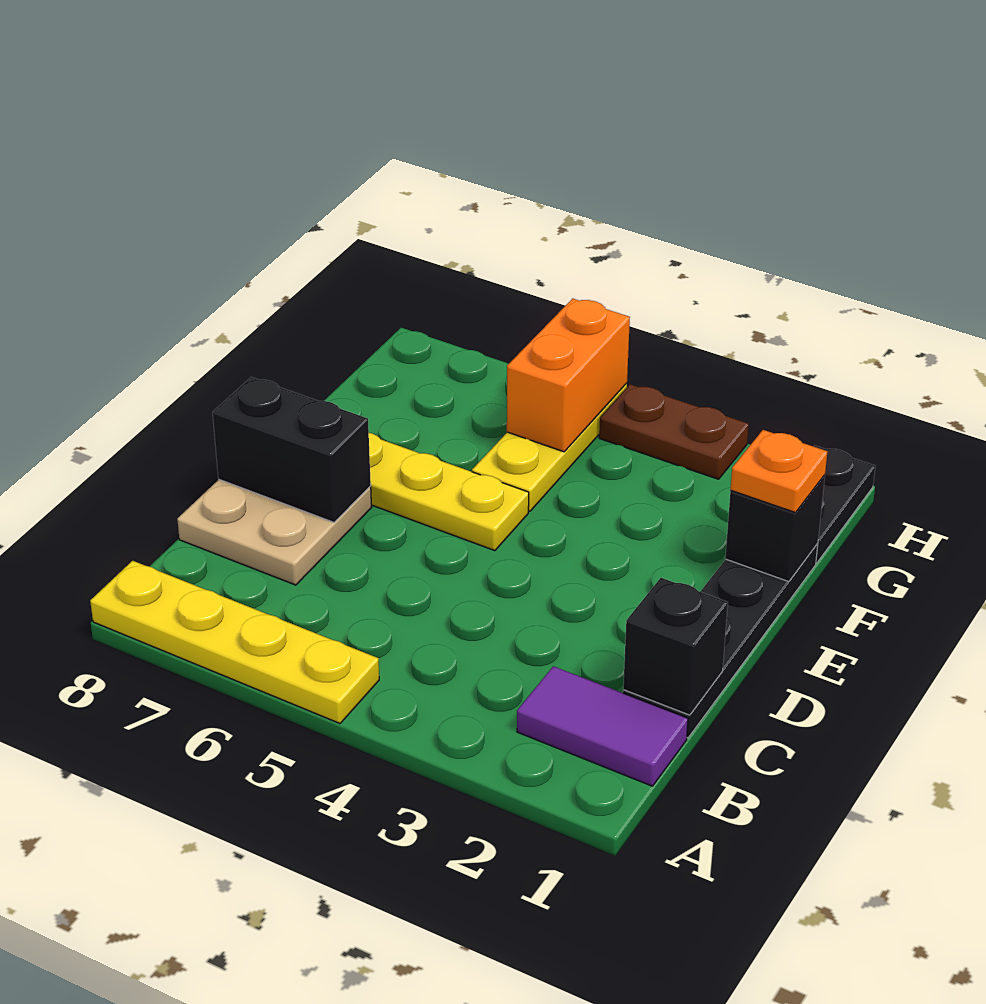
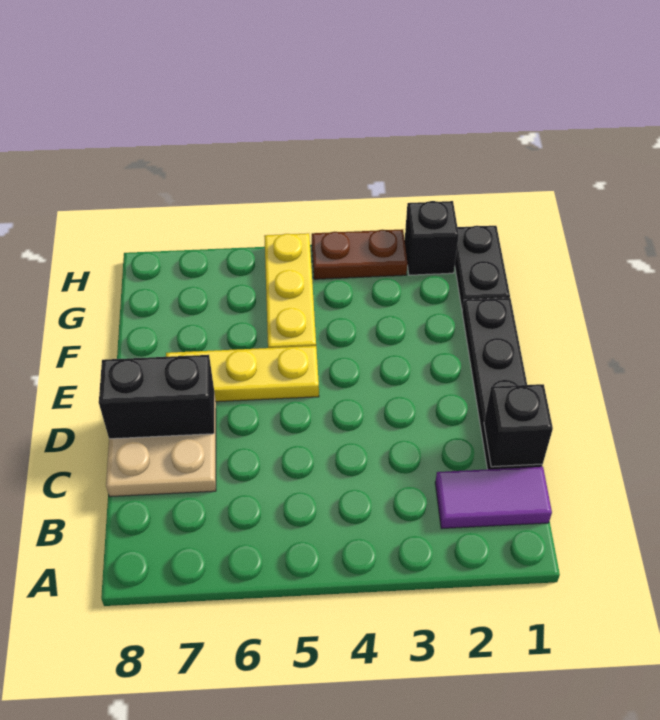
yellow 1x4 plate [90,561,379,723] -> none
black 1x1 brick [725,475,825,582] -> black 1x1 brick moved to [405,201,459,275]
orange 1x1 plate [731,430,827,513] -> none
orange 1x2 brick [507,298,630,452] -> none

